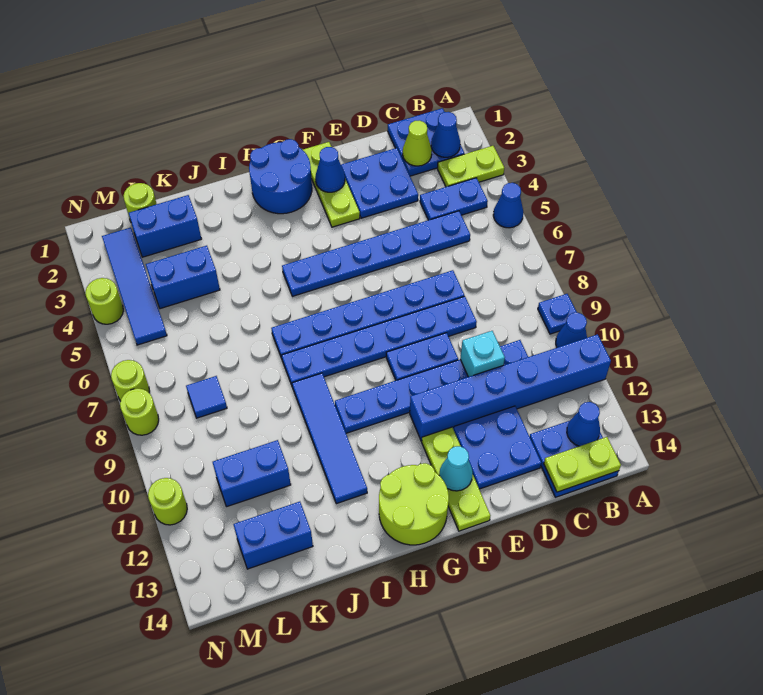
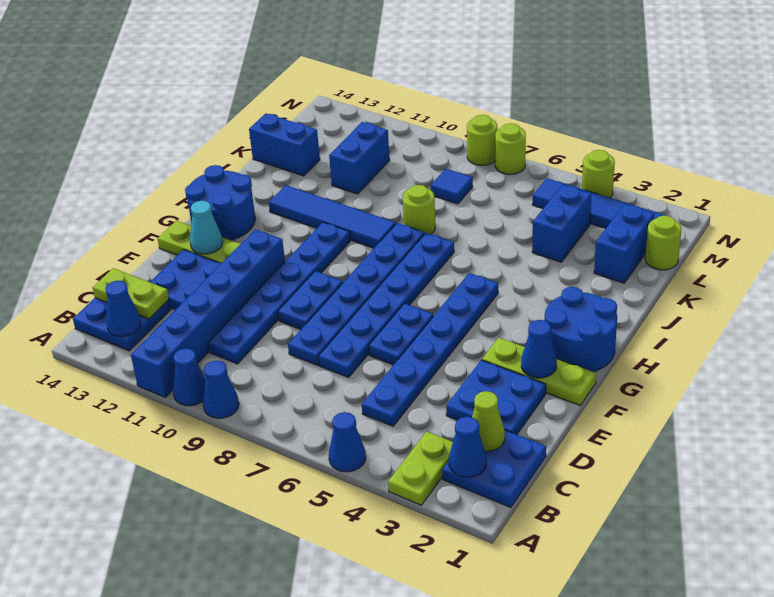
blue 1x1 plate [538,294,577,334] -> blue 1x1 cone [203,361,239,418]
blue 1x2 plate [420,178,488,220] -> blue 1x2 plate moved to [369,303,434,365]
lime 1x2 plate [544,437,621,492] -> lime 1x2 plate turned to [93,268,169,319]
cyan 1x1 brick [460,331,505,377] -> none
lime 2x2 round brick [379,463,449,545] -> blue 2x2 round brick [185,165,255,240]
blue 1x2 brick [233,502,313,569] -> blue 1x2 brick turned to [249,113,320,176]
lime 1x1 round brick [148,478,187,525] -> lime 1x1 round brick moved to [403,185,435,234]

